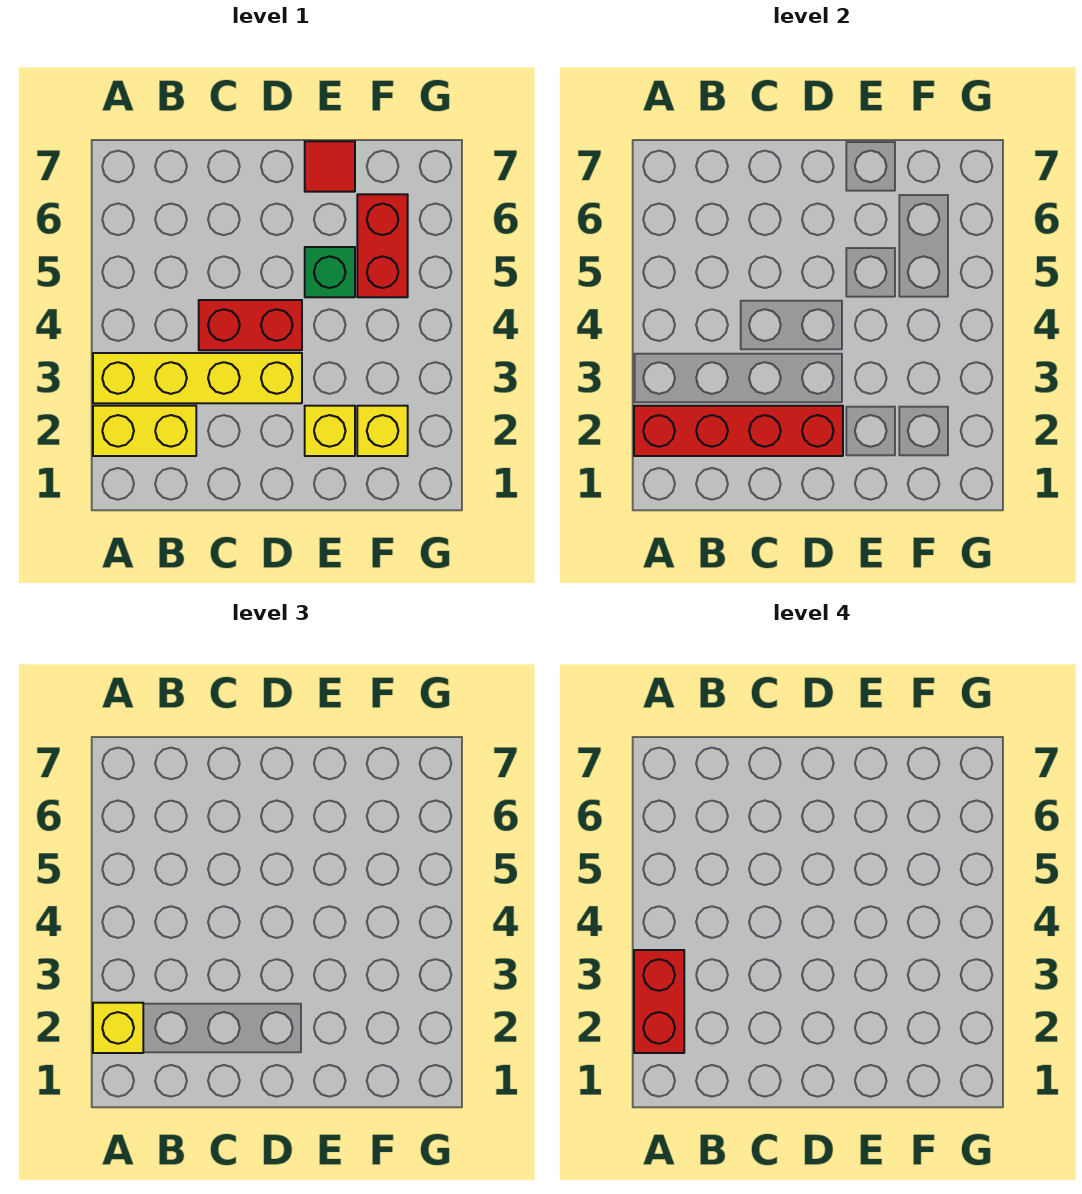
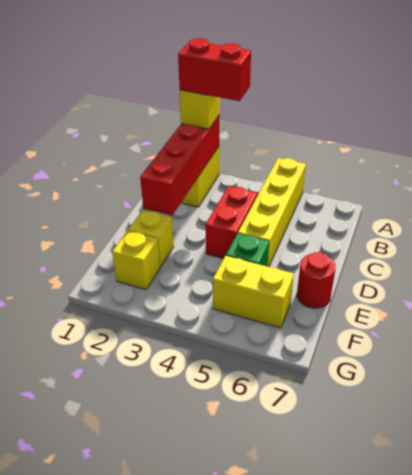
yellow 1x4 brick [93,353,302,403] -> yellow 1x4 brick moved to [238,158,306,267]
red 1x1 tile [305,141,355,192] -> red 1x1 round brick [297,252,336,308]
red 1x2 brick [357,194,408,297] -> yellow 1x2 brick [213,256,294,328]

